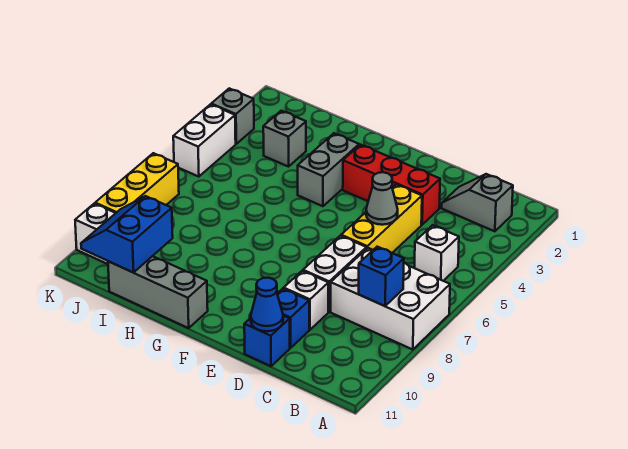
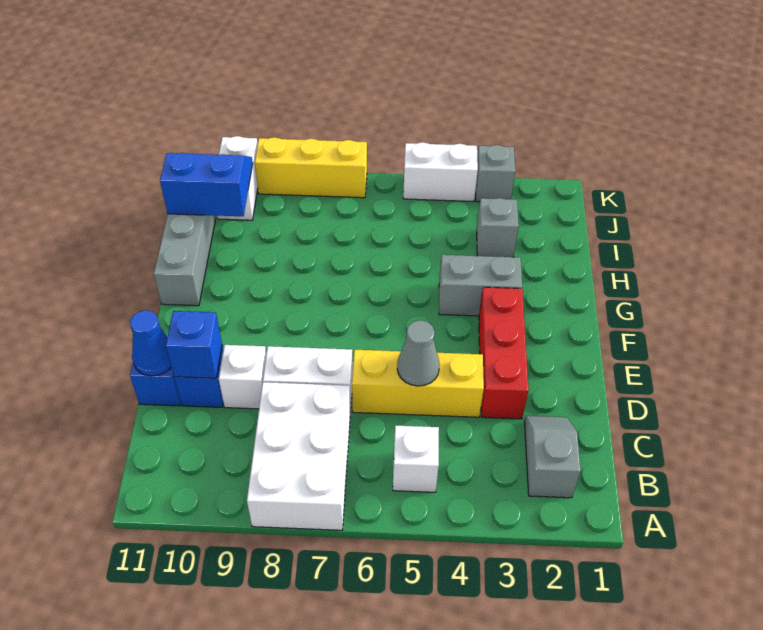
blue 1x1 brick [359,247,404,306] -> blue 1x1 brick moved to [166,311,222,378]

